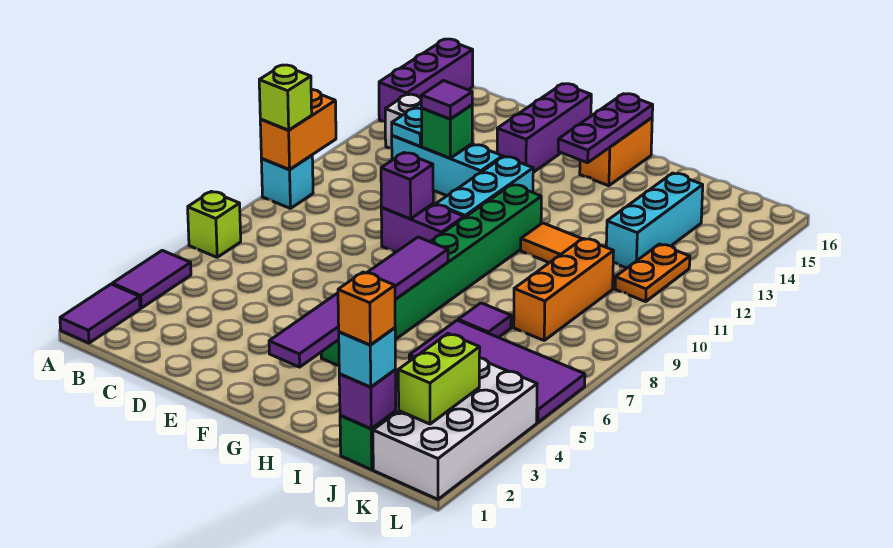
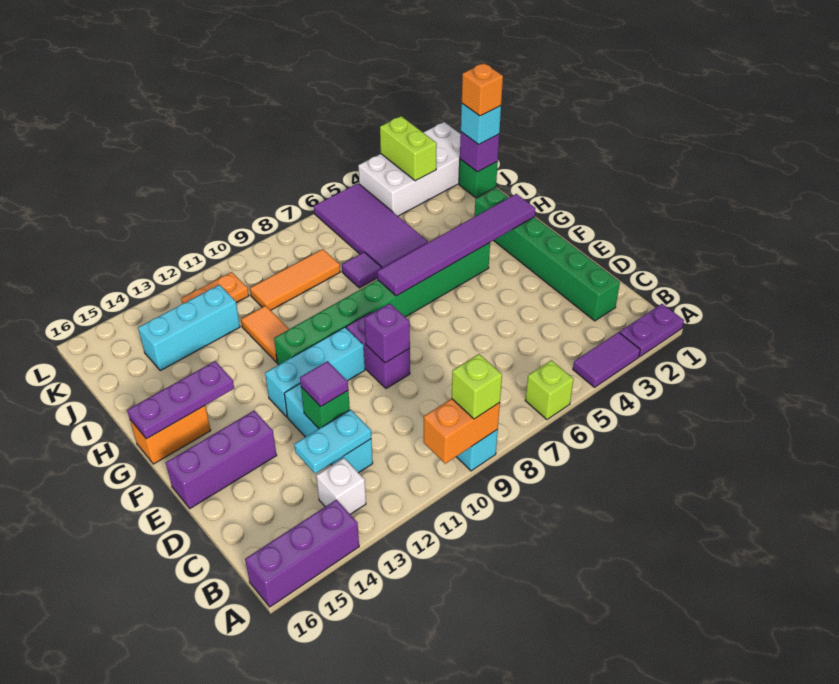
purple 1x2 tile [60,284,140,343] -> purple 1x2 plate [619,304,684,357]
none -> green 1x6 brick [475,188,620,321]
orange 1x3 brick [514,238,614,340] -> orange 1x3 tile [250,249,340,310]
lime 1x2 brick [398,334,480,424] -> lime 1x2 brick turned to [380,116,437,181]

